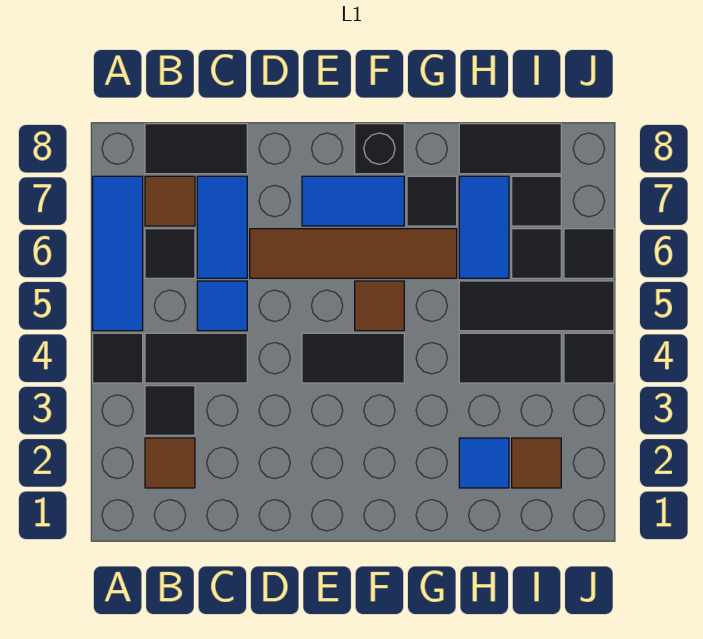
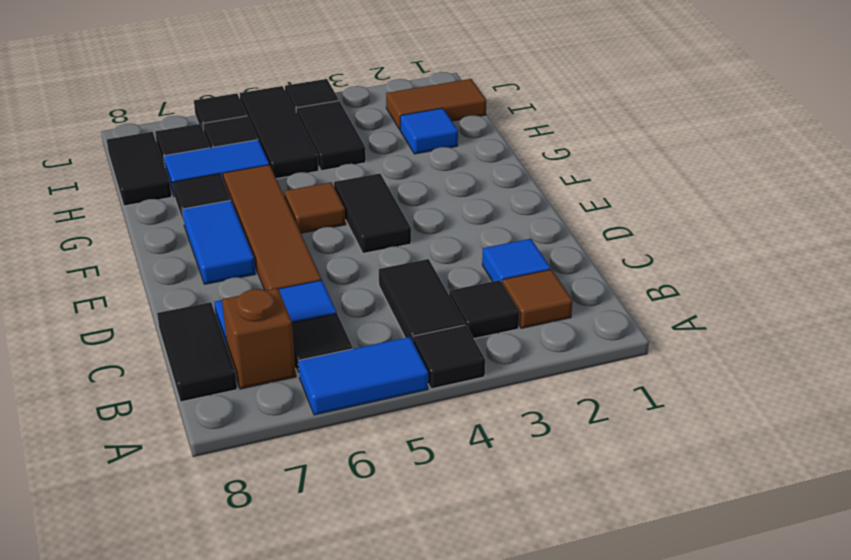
blue 1x3 tile [93,176,143,331] -> blue 1x2 tile [298,337,428,415]
brown 1x1 tile [145,176,195,226] -> brown 1x1 brick [222,288,296,389]
blue 1x1 tile [197,281,247,331] -> blue 1x1 tile moved to [482,239,551,283]
black 1x1 brick [355,124,404,174] -> none
brown 1x1 tile [512,438,561,488] -> brown 1x2 tile [386,79,486,130]

